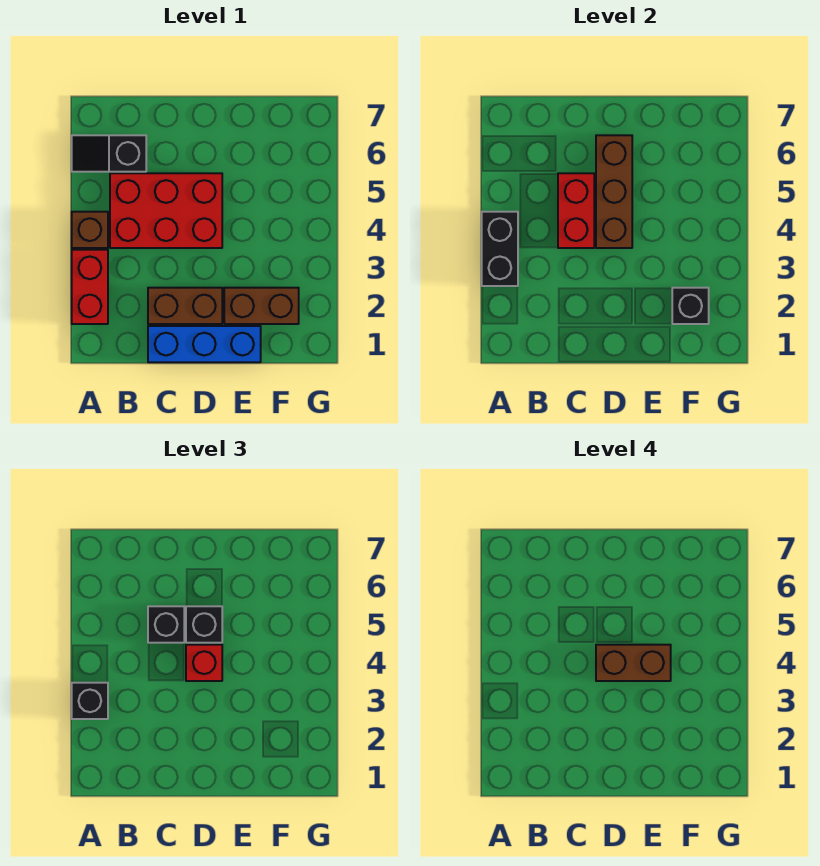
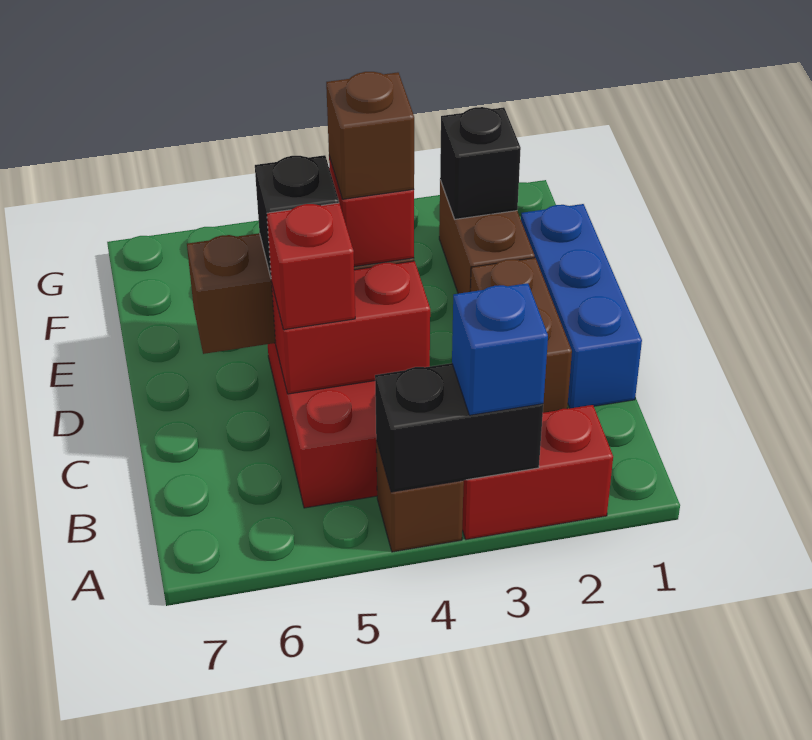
black 1x1 brick [72,683,108,719] -> blue 1x1 brick [452,283,548,415]
black 1x2 slope [72,135,146,172] -> none
black 1x1 brick [148,606,184,643] -> red 1x1 brick [267,203,355,330]
brown 1x2 brick [596,645,671,681] -> brown 1x1 brick [326,72,414,199]

